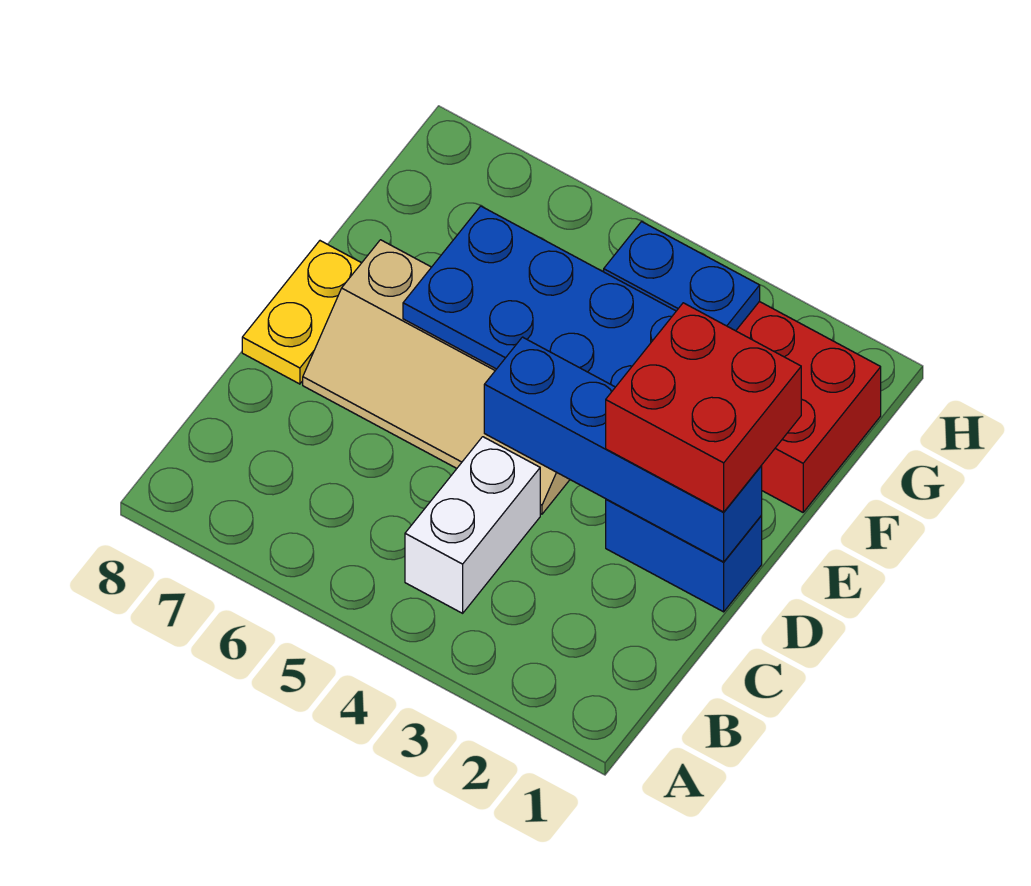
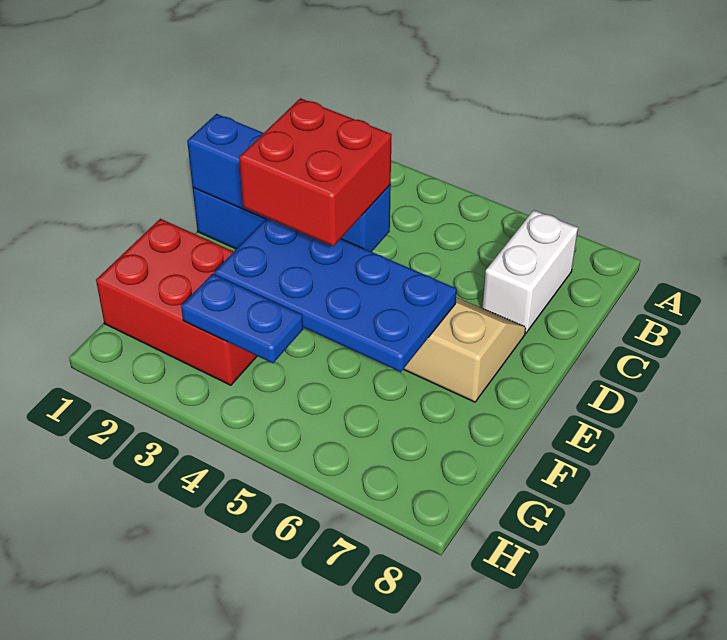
white 1x2 brick [405,437,540,613] -> white 1x2 brick moved to [482,210,578,333]
red 2x2 brick [606,303,801,512] -> red 2x2 brick moved to [239,98,392,246]
yellow 1x2 plate [242,241,361,384] -> none

